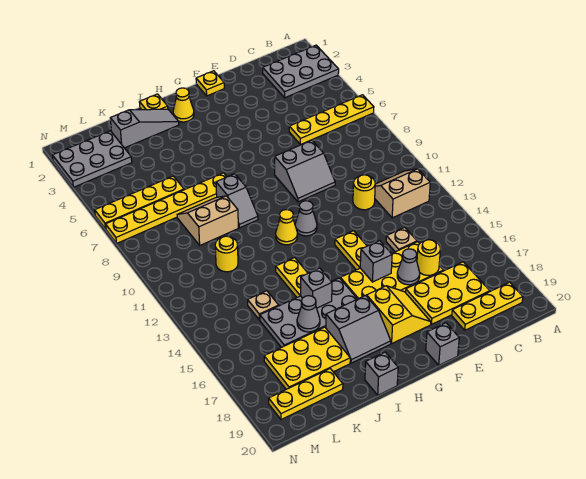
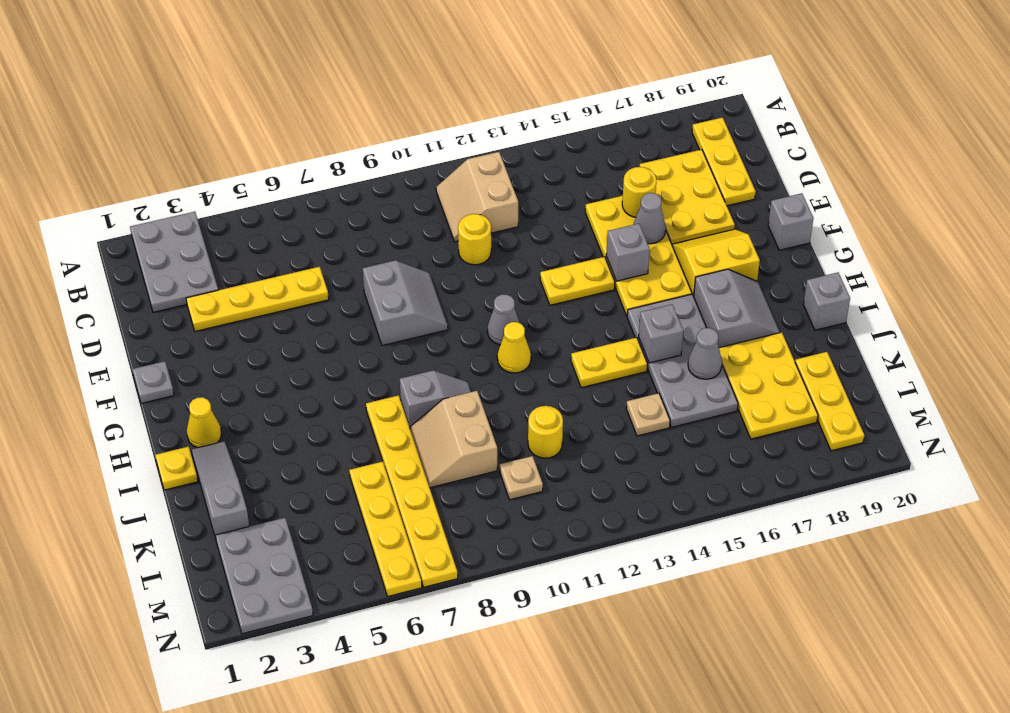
yellow 1x4 plate [289,95,374,145] -> yellow 1x4 plate turned to [186,267,329,331]
tan 1x1 plate [386,227,417,252] -> tan 1x1 plate moved to [500,456,543,500]
yellow 1x1 plate [196,71,224,96] -> grey 1x1 plate [132,361,174,403]

